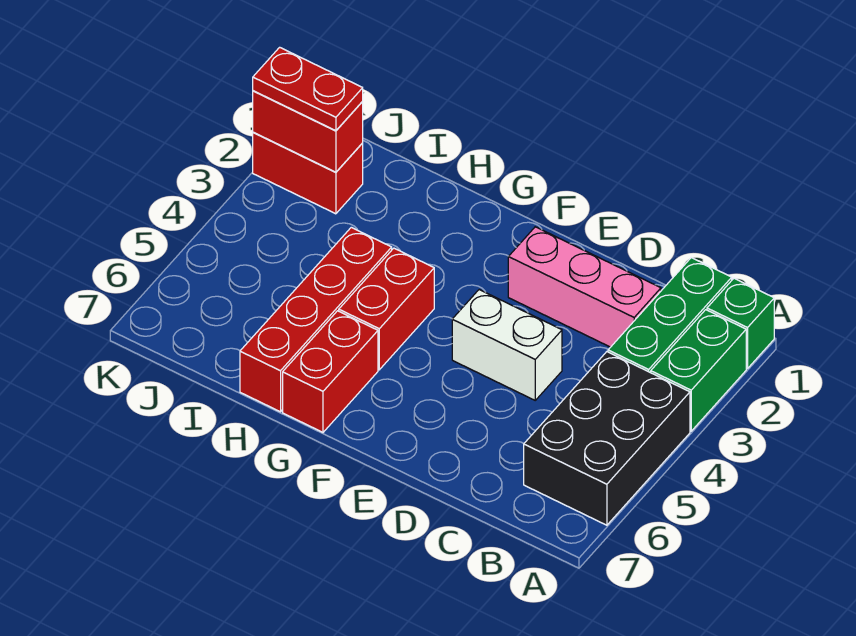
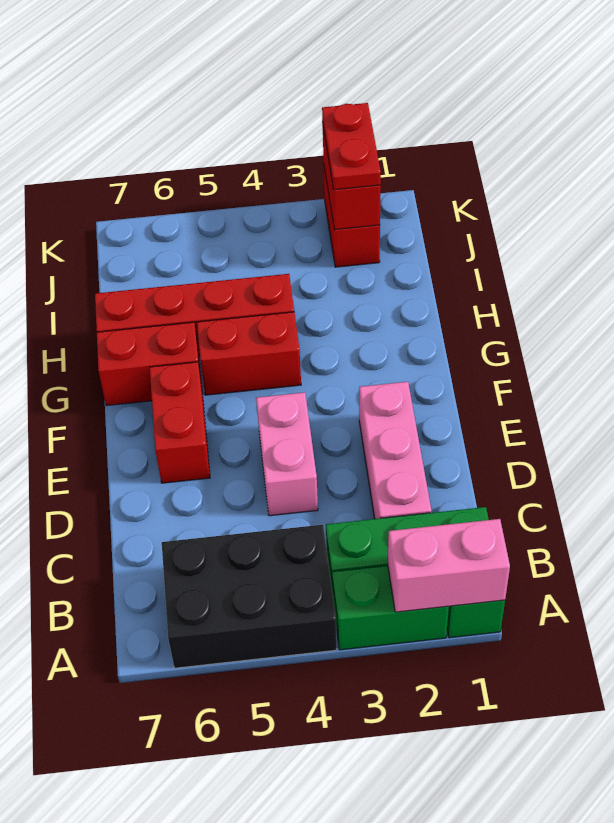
none -> pink 1x2 brick [388,519,510,612]
white 1x2 brick [452,290,562,400] -> pink 1x2 brick [256,392,318,516]
none -> red 1x2 brick [150,362,210,483]

